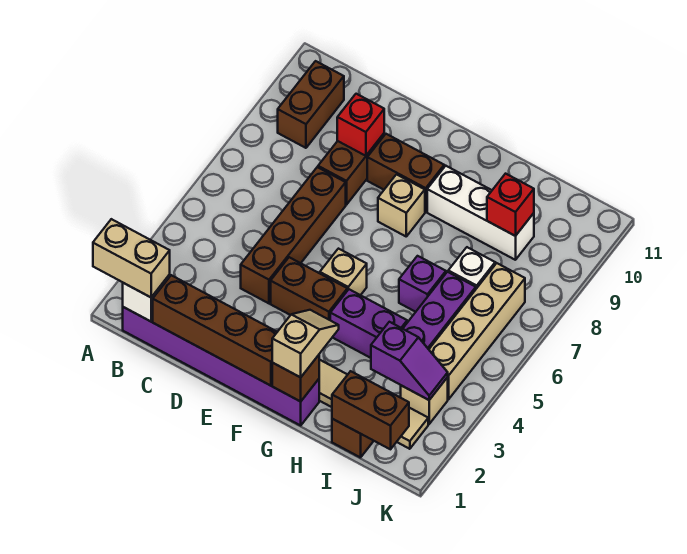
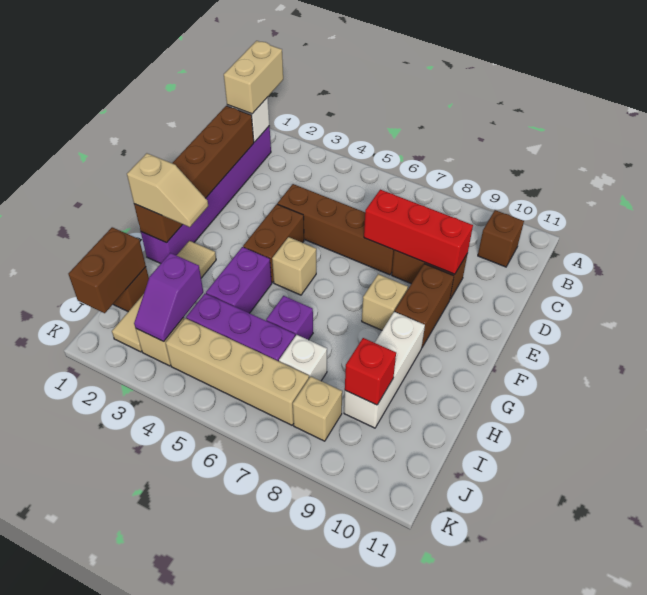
brown 1x2 brick [278,61,344,148] -> brown 1x1 brick [478,210,524,267]
red 1x1 brick [337,94,384,156] -> red 1x3 brick [364,190,473,274]
none -> tan 1x1 brick [293,376,342,441]

